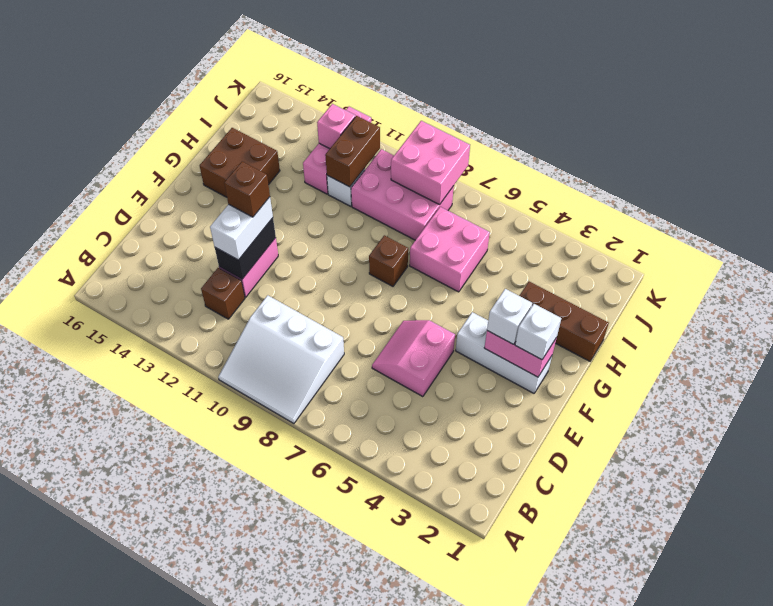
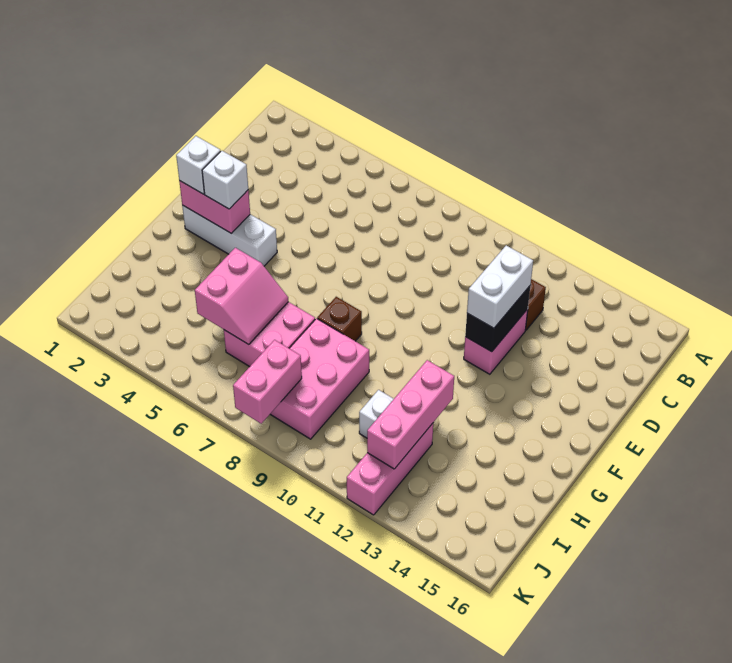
white 3x3 slope [218,295,344,424] -> none
pink 2x2 slope [372,320,455,397] -> pink 2x2 slope moved to [195,248,288,345]
brown 1x1 brick [224,162,270,217] -> none
brown 2x2 brick [200,128,280,197] -> none
brown 1x3 brick [519,282,609,361] -> none
pink 2x3 brick [351,149,454,240] -> pink 2x3 brick turned to [270,319,369,439]
brown 1x2 brick [325,116,380,187] -> none
pink 2x2 brick [391,121,470,205] -> pink 1x2 brick [233,340,302,424]
pink 1x1 brick [317,104,355,149] -> pink 1x3 brick [367,360,454,469]

